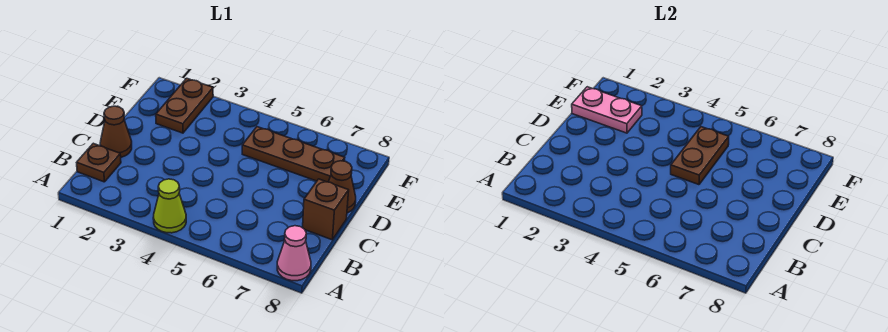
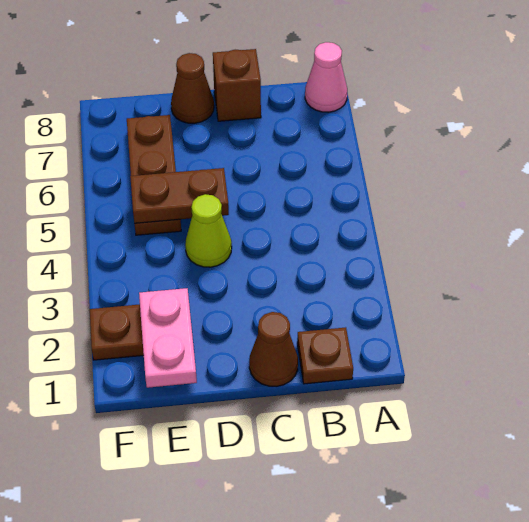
lime 1x1 cone [153,179,186,233] -> lime 1x1 cone moved to [185,194,232,267]

